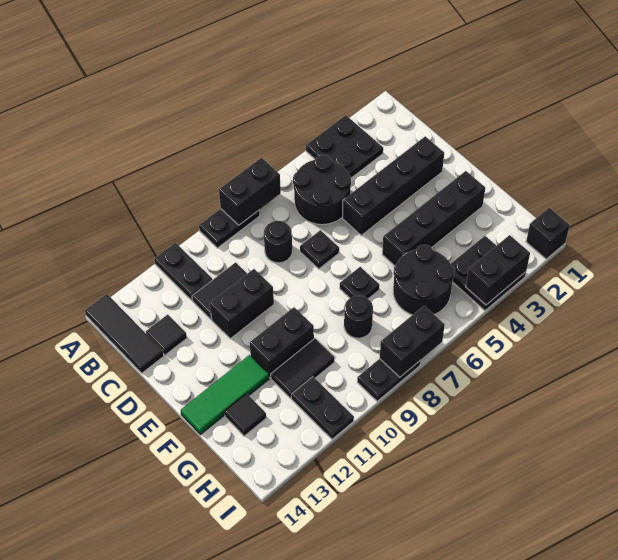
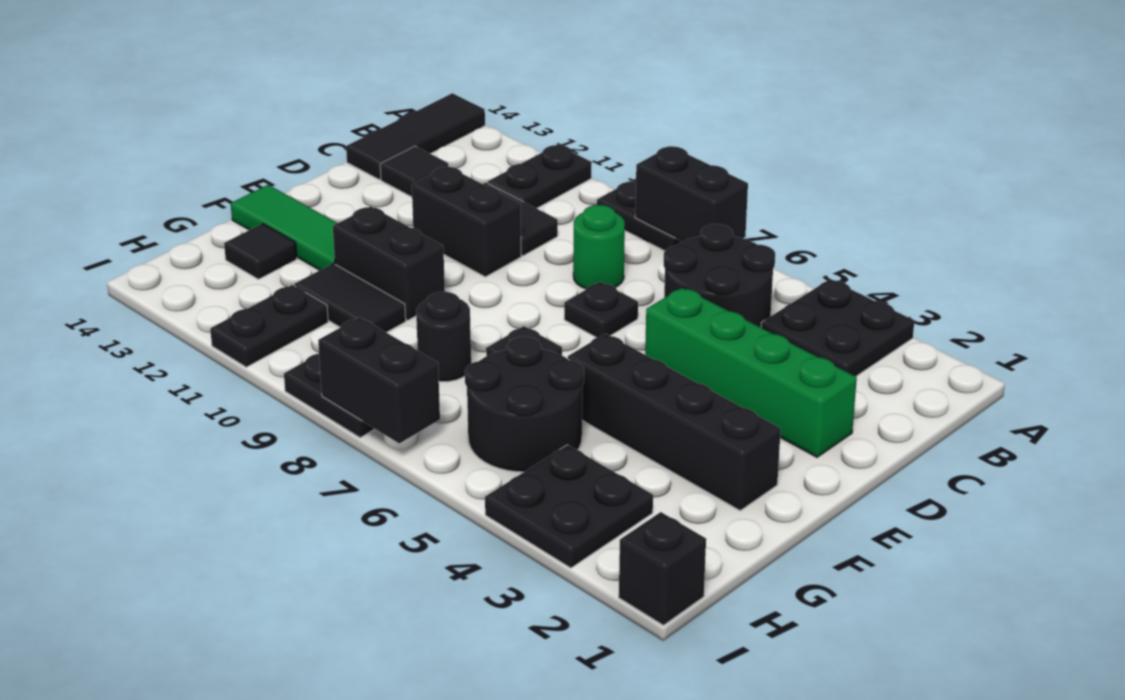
black 1x1 round brick [264,221,292,263] -> green 1x1 round brick [573,205,625,289]
black 1x4 brick [343,136,444,235] -> green 1x4 brick [645,287,857,457]
black 1x2 brick [466,235,530,305] -> none

